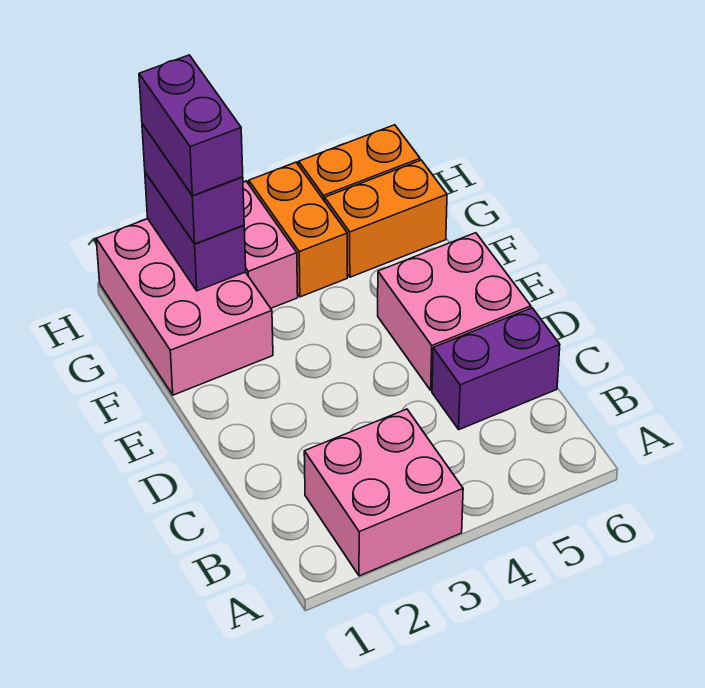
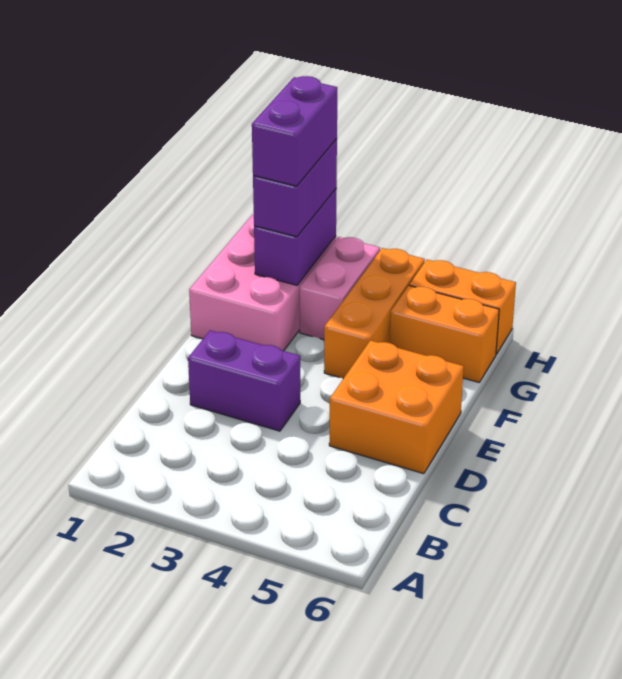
pink 2x2 brick [304,409,463,576] -> none
purple 1x2 brick [432,308,560,430] -> purple 1x2 brick moved to [188,330,300,431]
pink 2x2 brick [378,233,531,390] -> orange 2x2 brick [329,340,464,474]
orange 1x2 brick [249,162,347,297] -> orange 1x3 brick [324,248,425,378]

